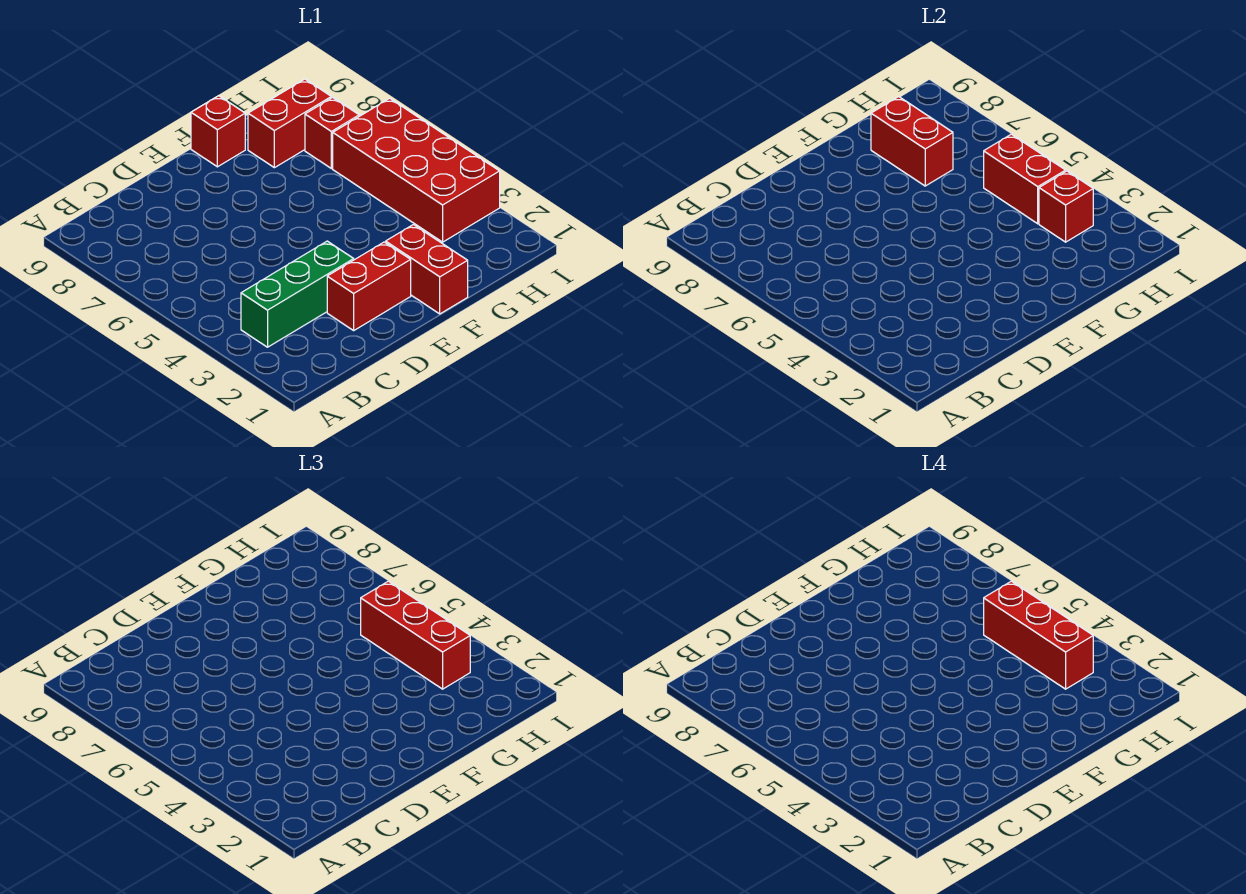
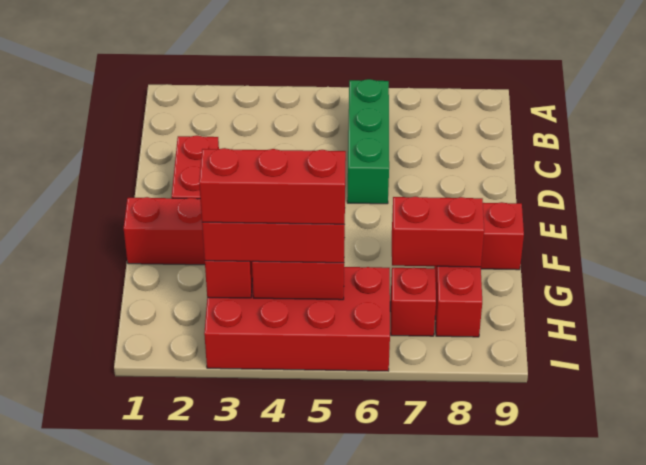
green 1x3 brick [241,241,354,347] -> green 1x3 brick moved to [347,79,389,204]

